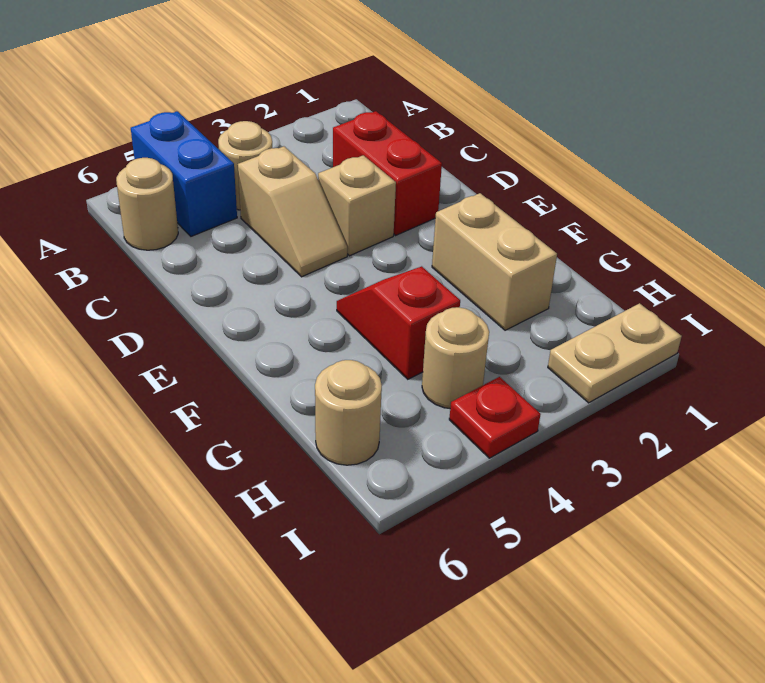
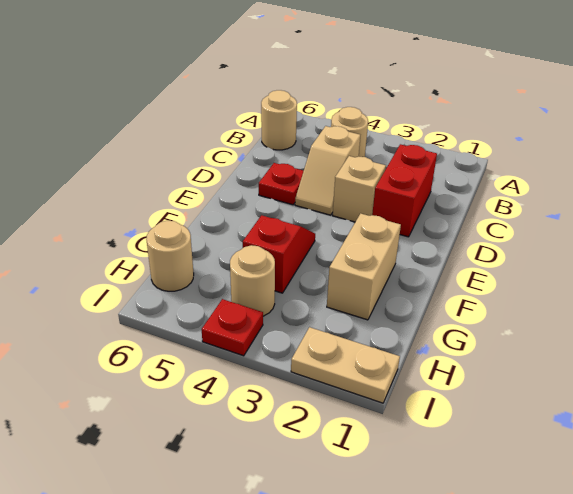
blue 1x2 brick [131,111,237,236] -> none
none -> red 1x1 plate [259,163,303,205]

